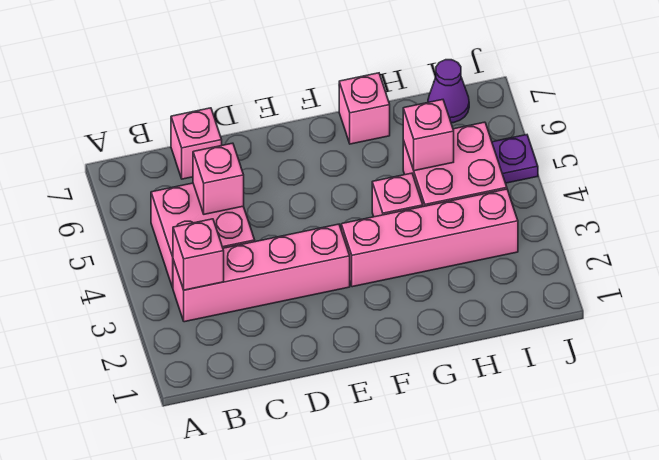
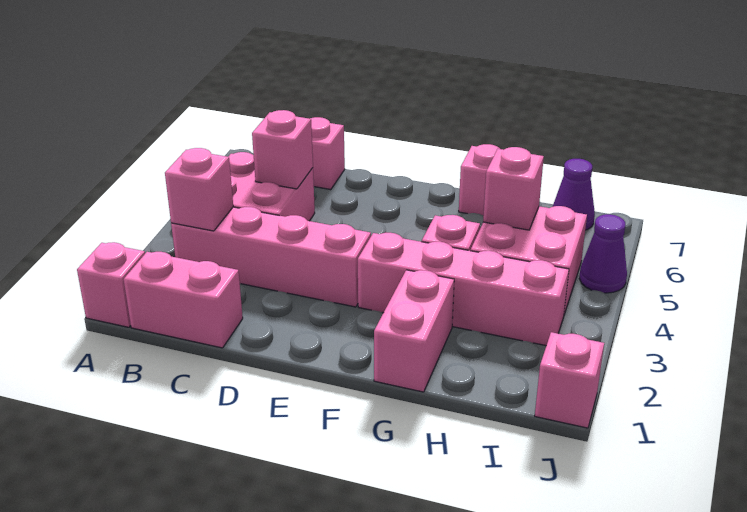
none -> pink 1x1 brick [77,242,145,327]
none -> pink 1x2 brick [124,252,243,348]
none -> pink 1x2 brick [374,270,454,392]
none -> pink 1x1 brick [535,332,604,428]
purple 1x1 plate [492,135,538,183] -> purple 1x1 cone [580,214,627,293]

